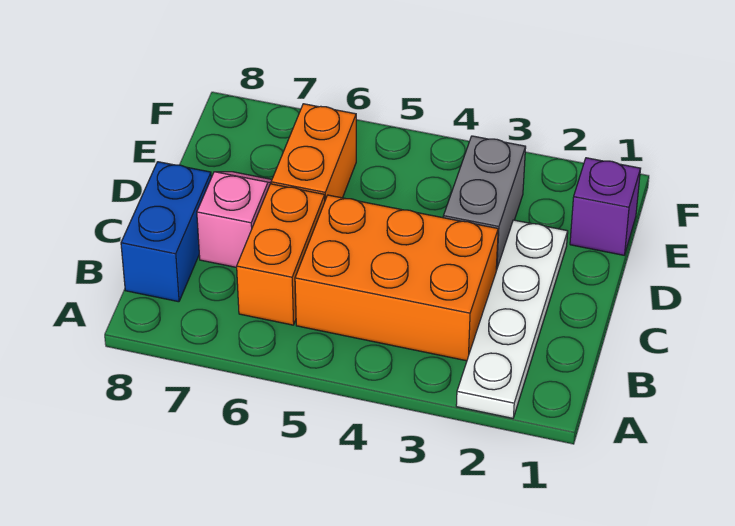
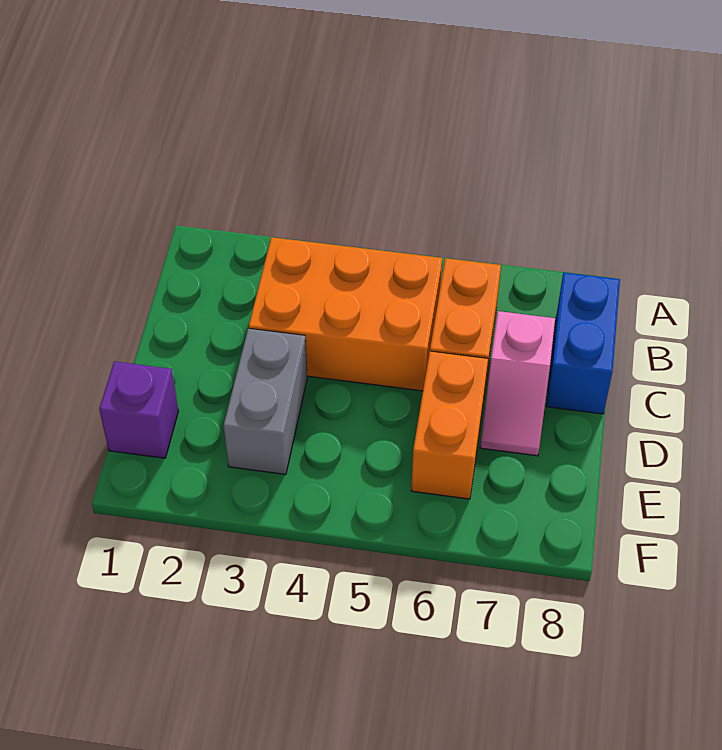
white 1x4 plate [456,220,568,418] -> none

